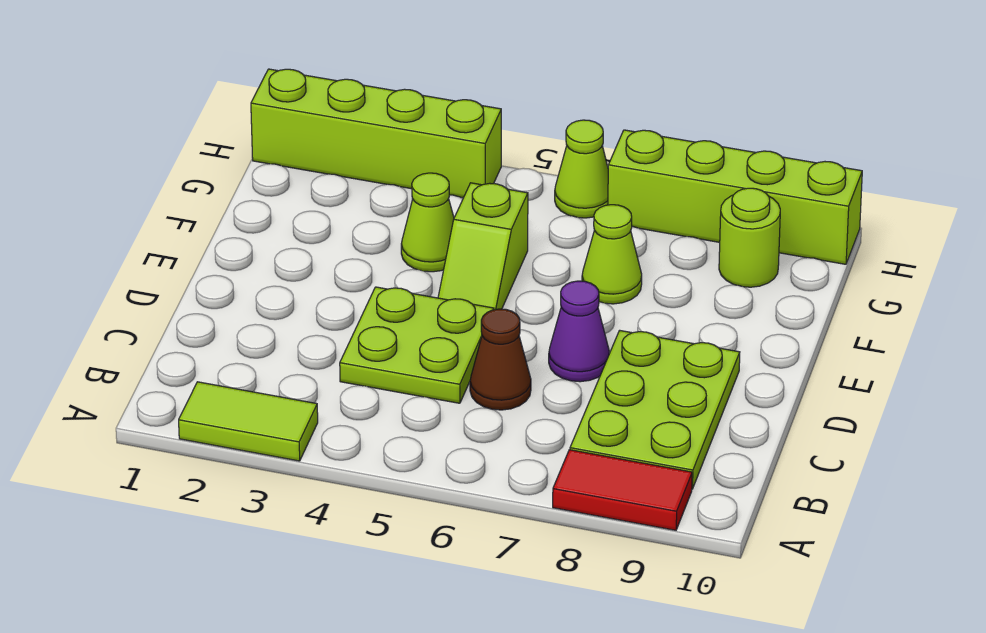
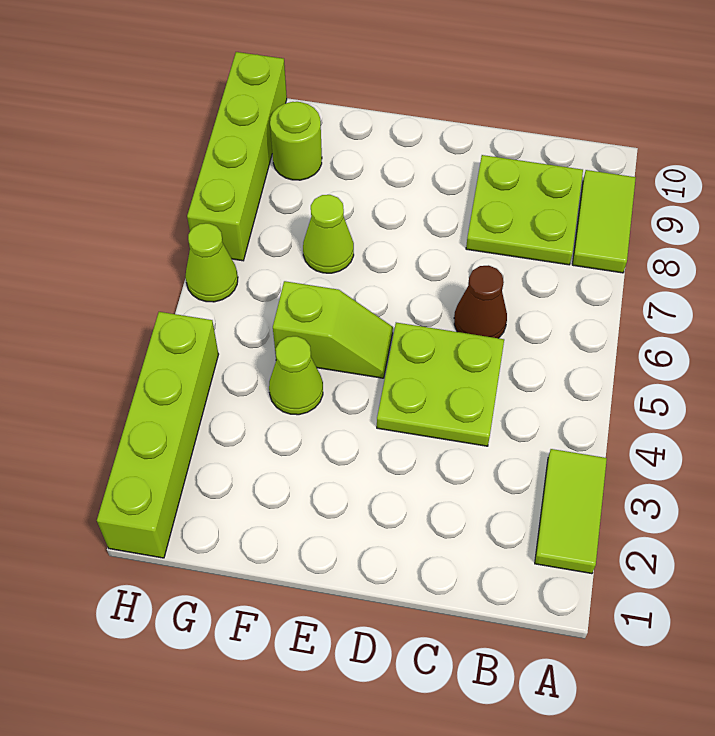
red 1x2 tile [553,450,692,530] -> lime 1x2 tile [572,170,636,273]
lime 2x3 plate [570,330,740,489] -> lime 2x2 plate [466,155,583,265]
purple 1x1 cone [549,281,609,382] -> none

